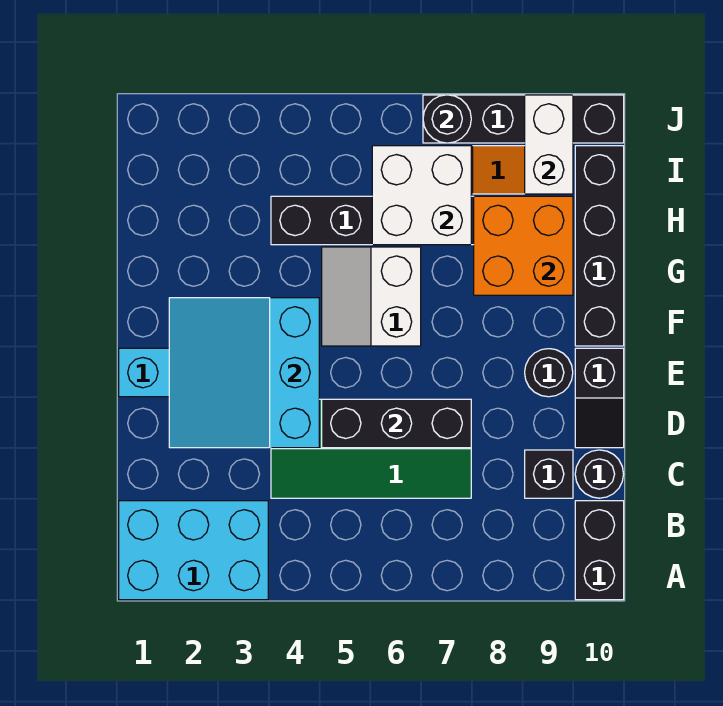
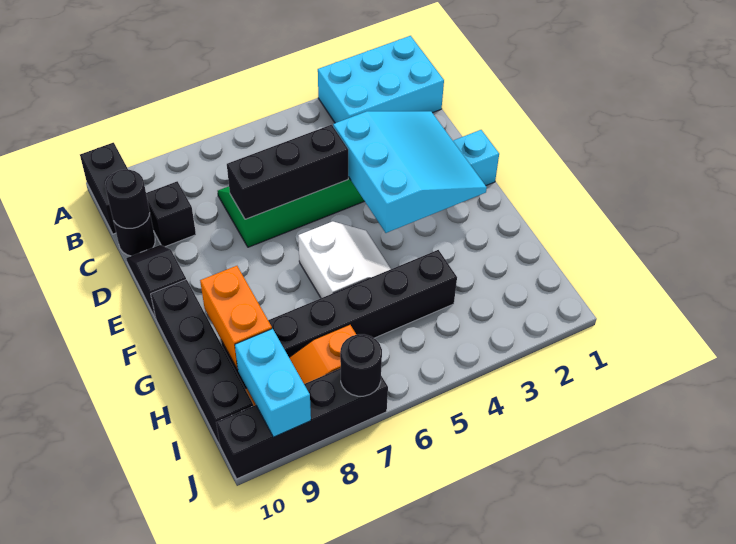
black 1x1 round brick [525,349,573,397] -> black 1x1 round brick moved to [105,170,150,228]
orange 2x2 brick [474,196,573,295] -> orange 1x2 brick [200,266,272,370]
white 2x2 brick [372,146,471,245] -> none
white 1x2 brick [525,95,573,194] -> cyan 1x2 brick [235,329,311,437]

